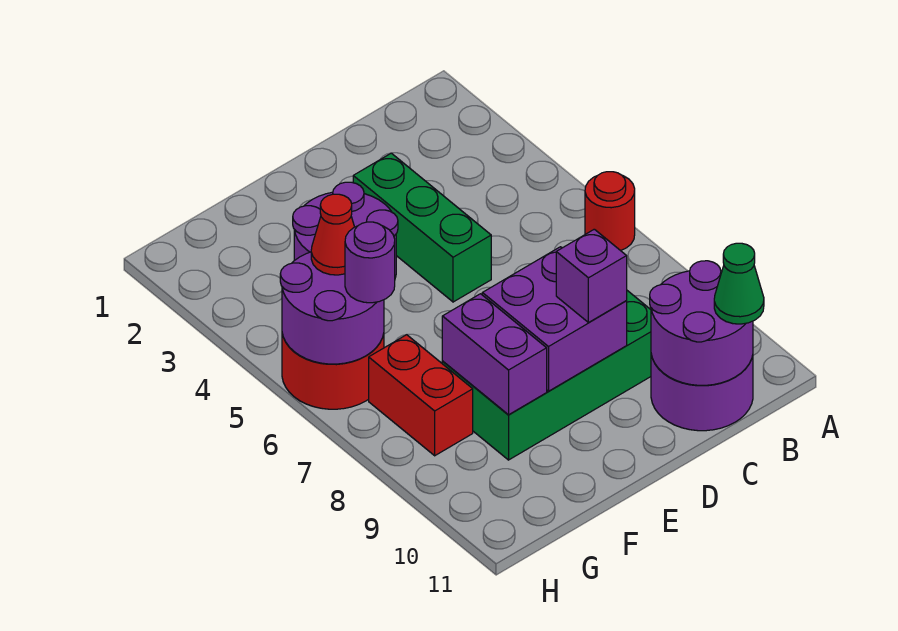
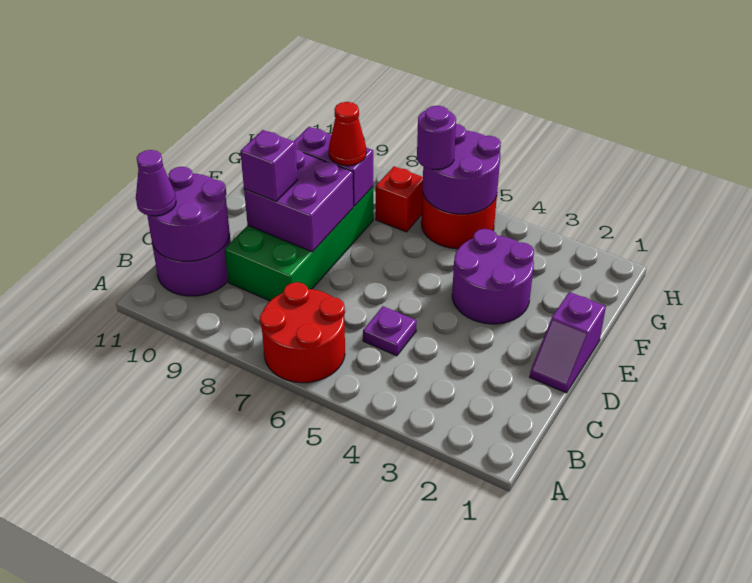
red 1x1 round brick [585,172,635,251] -> red 2x2 round brick [260,282,345,383]
green 1x1 cone [714,243,764,324] -> purple 1x1 cone [136,150,176,216]
none -> purple 1x1 plate [363,306,417,356]
none -> purple 1x2 slope [530,292,606,393]
green 1x3 brick [353,153,491,302] -> none
red 1x1 cone [311,194,354,275] -> red 1x1 cone moved to [329,102,366,166]
red 1x2 brick [369,335,473,456] -> red 1x1 brick [376,166,423,232]

